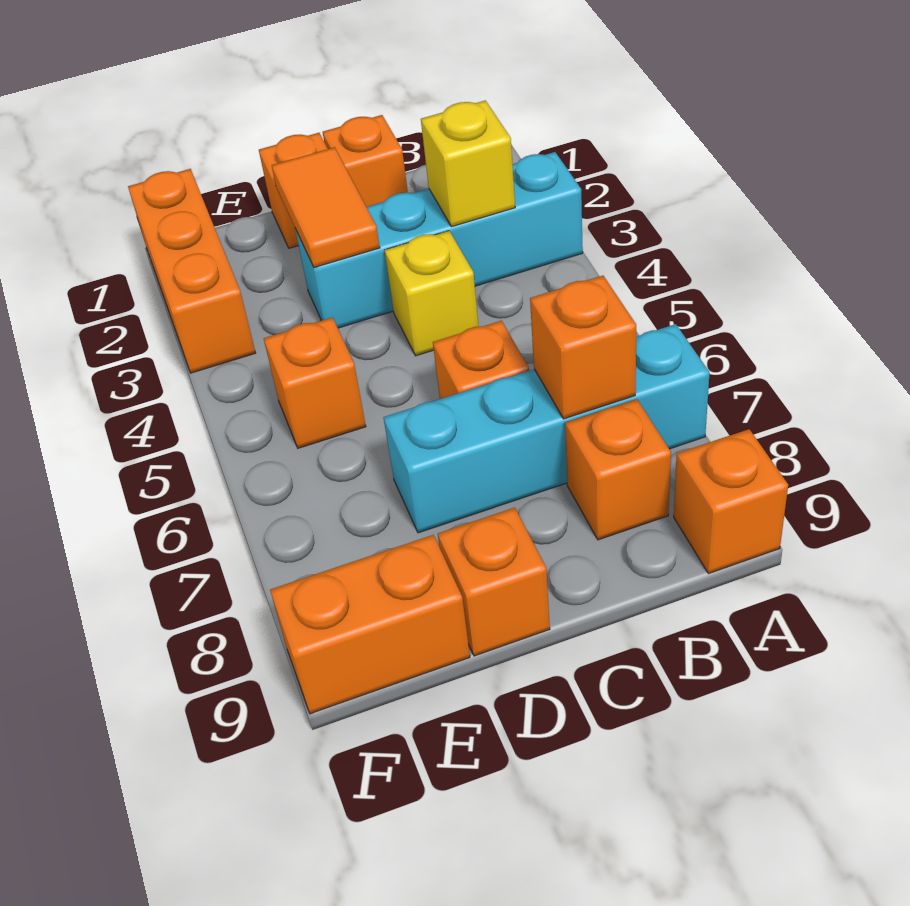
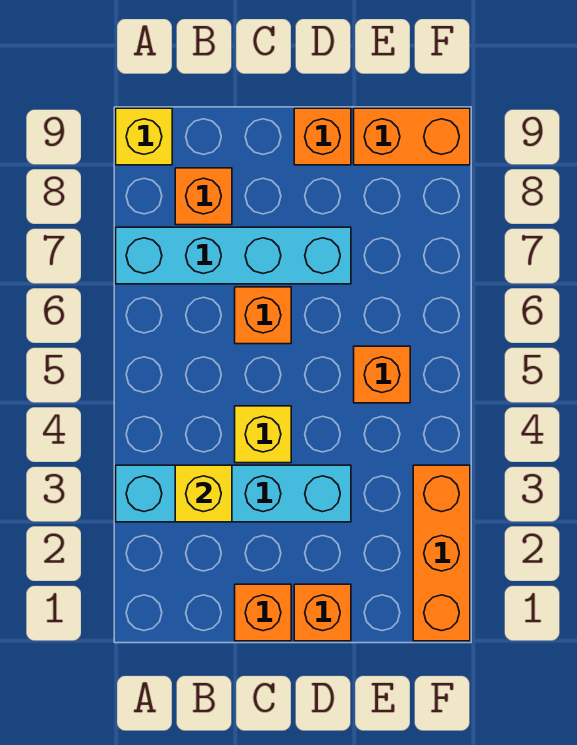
orange 1x1 brick [674,429,788,574] -> yellow 1x1 brick [116,108,172,165]
orange 1x1 brick [530,276,636,419] -> none
orange 1x2 tile [272,147,380,268] -> none

